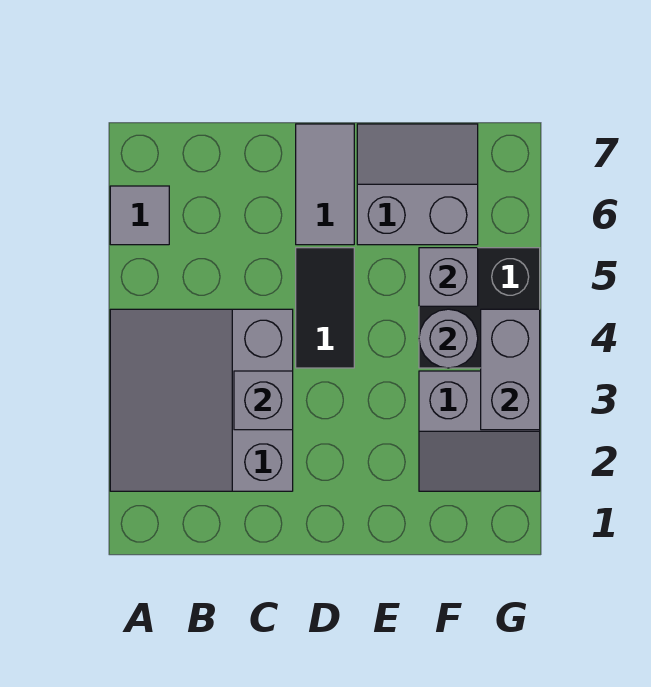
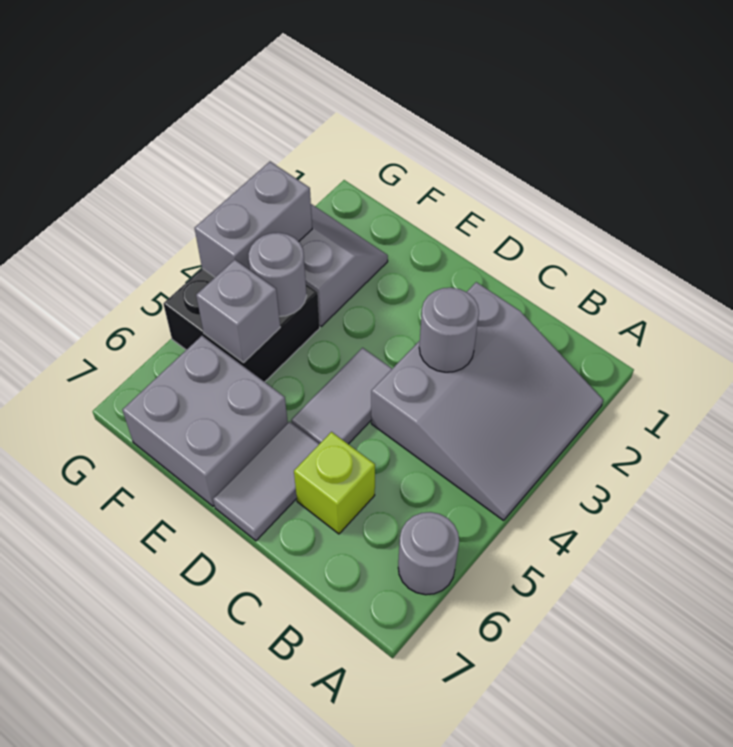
grey 1x1 tile [110,186,169,245] -> grey 1x1 round brick [398,512,459,595]
grey 1x1 brick [234,371,293,430] -> grey 1x1 round brick [419,288,479,372]
none -> lime 1x1 brick [294,432,375,534]
black 1x2 tile [296,248,354,368] -> grey 1x2 tile [291,348,392,444]
grey 2x2 slope [357,124,478,245] -> grey 2x2 brick [122,336,288,506]

